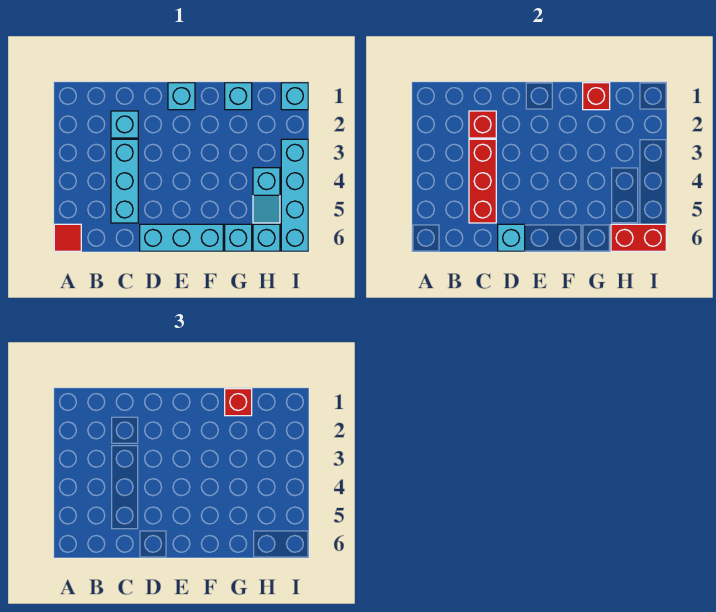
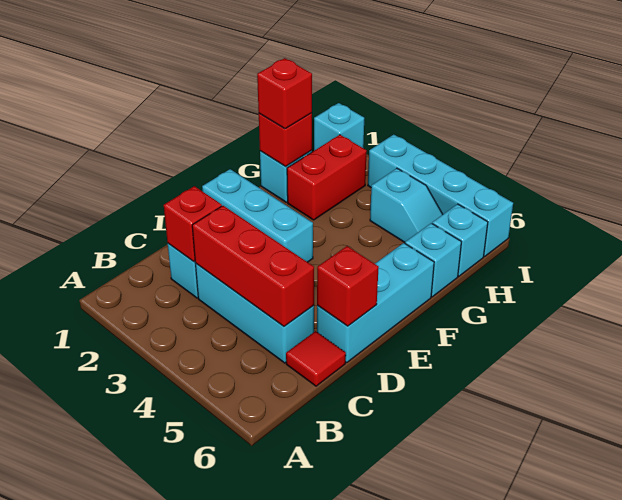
red 1x1 tile [54,224,81,251] -> red 1x1 tile moved to [286,331,346,386]
cyan 1x1 brick [498,224,525,251] -> red 1x1 brick [317,246,379,326]
cyan 1x1 brick [168,83,195,110] -> cyan 1x3 brick [202,169,313,262]
red 1x2 brick [611,224,666,251] -> red 1x2 brick moved to [287,135,367,220]

